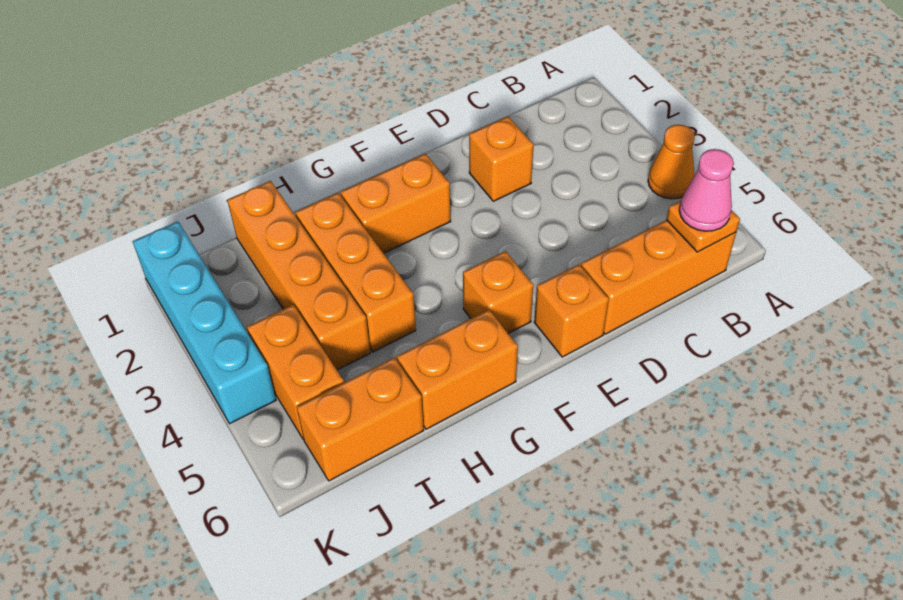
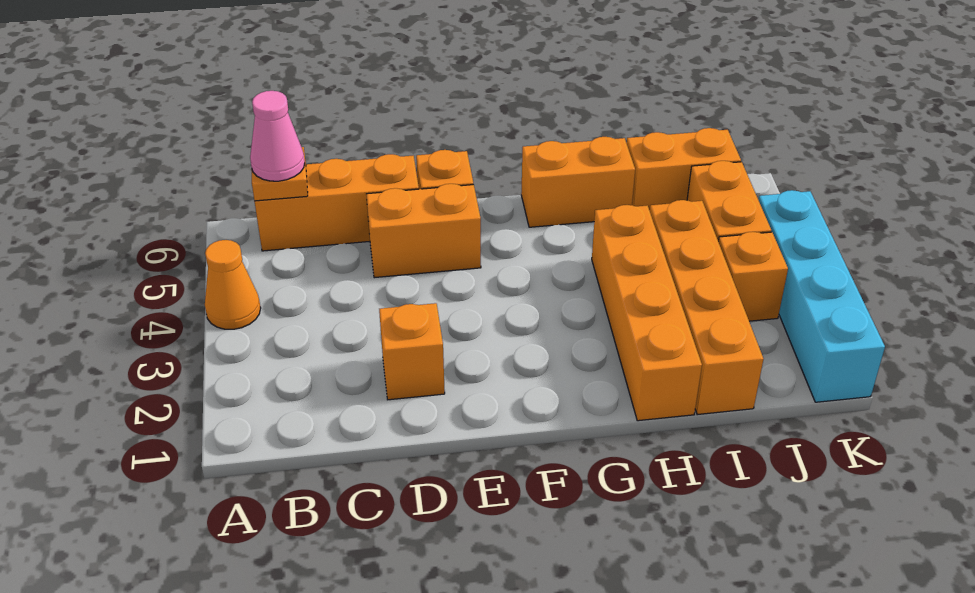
orange 1x2 brick [341,154,451,253] -> orange 1x2 brick moved to [366,184,481,278]
orange 1x1 brick [463,251,533,333] -> orange 1x1 brick moved to [718,232,788,321]
orange 1x3 brick [296,193,416,352] -> orange 1x4 brick [592,205,702,421]

